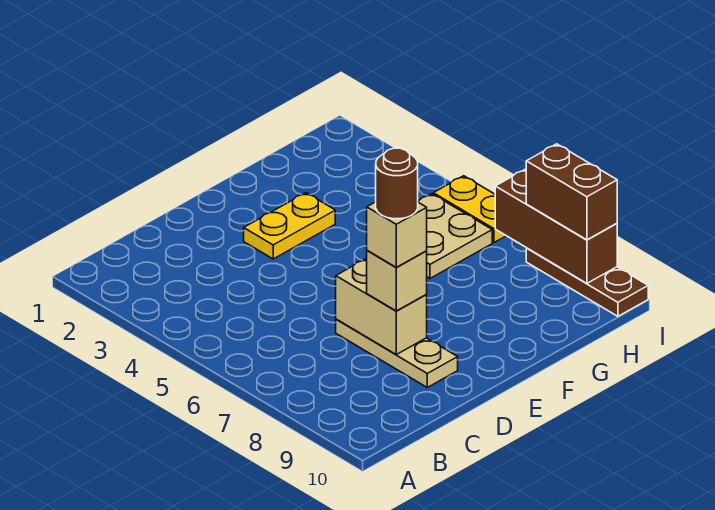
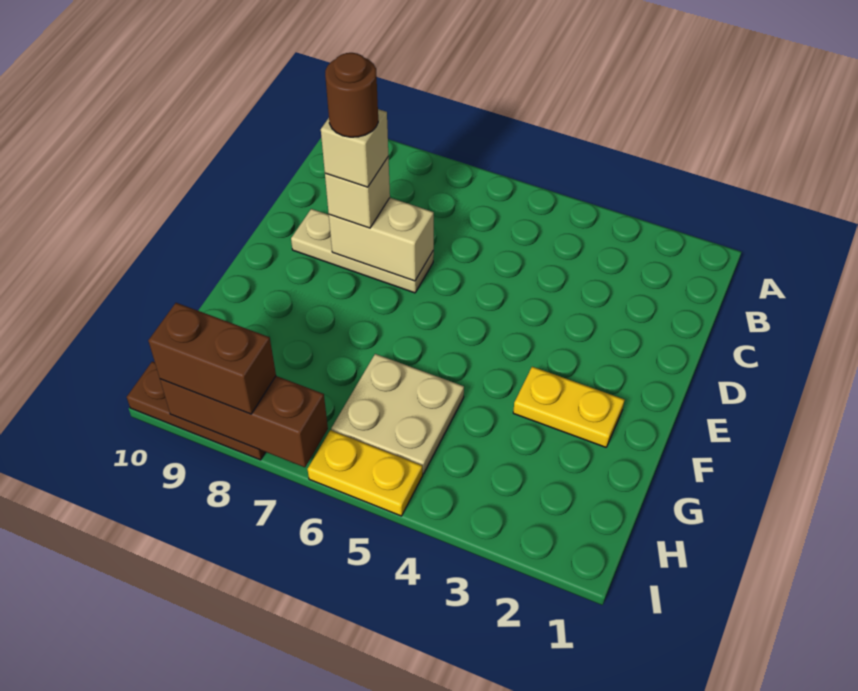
yellow 1x2 plate [244,193,335,259] -> yellow 1x2 plate turned to [513,367,624,447]

